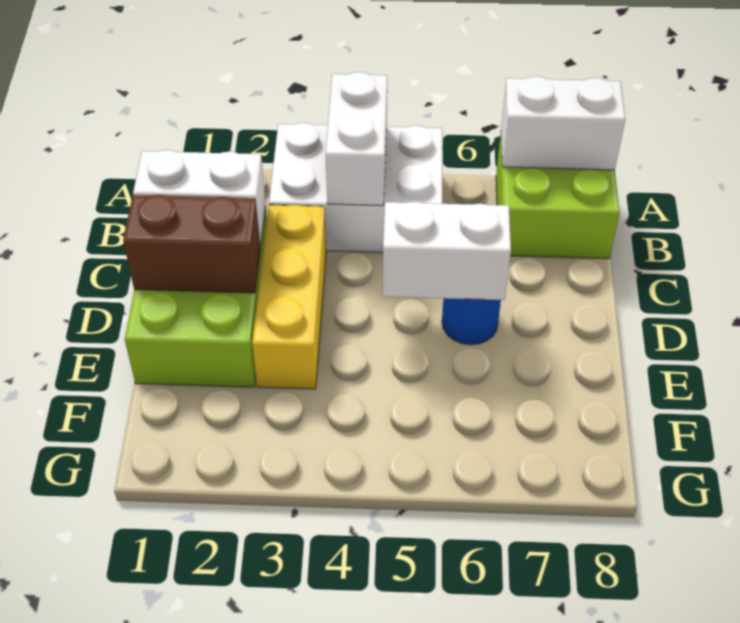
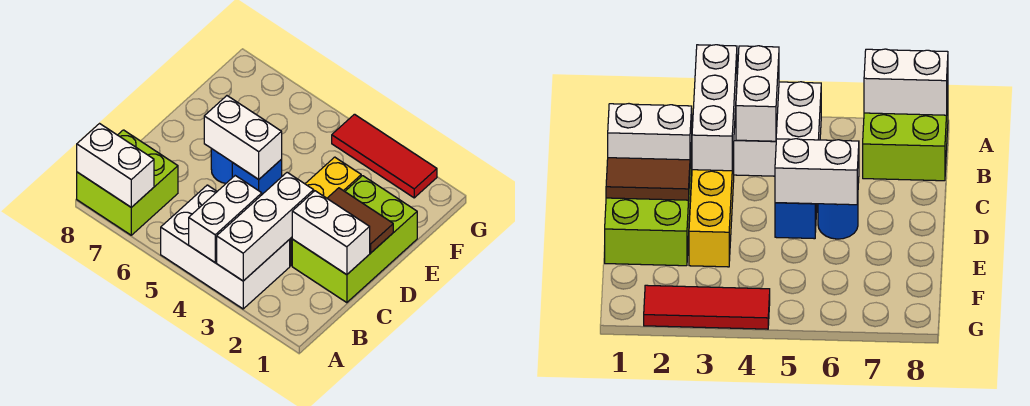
none -> white 1x3 brick [217,172,314,281]
brown 1x2 brick [123,195,260,293] -> brown 1x2 tile [327,188,393,253]
none -> blue 1x1 brick [232,160,282,194]
none -> red 1x3 tile [332,114,437,198]

